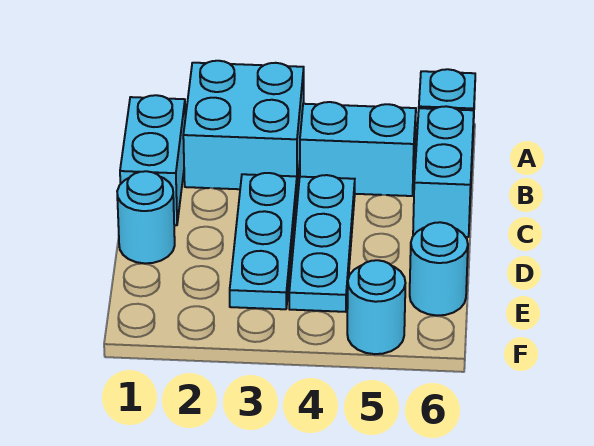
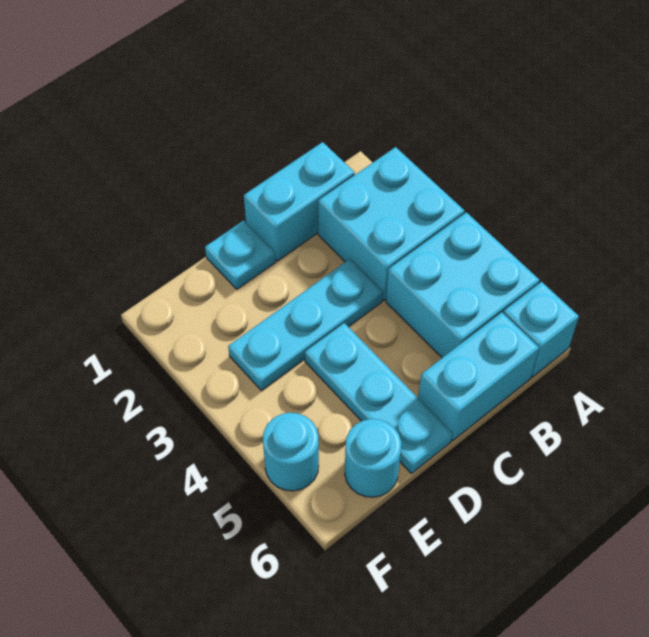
cyan 1x2 brick [300,102,416,196] -> cyan 2x2 brick [386,212,540,358]
cyan 1x3 plate [289,175,355,312] -> cyan 1x3 plate turned to [305,323,452,473]
cyan 1x1 round brick [117,171,175,263] -> cyan 1x1 plate [205,220,275,289]

